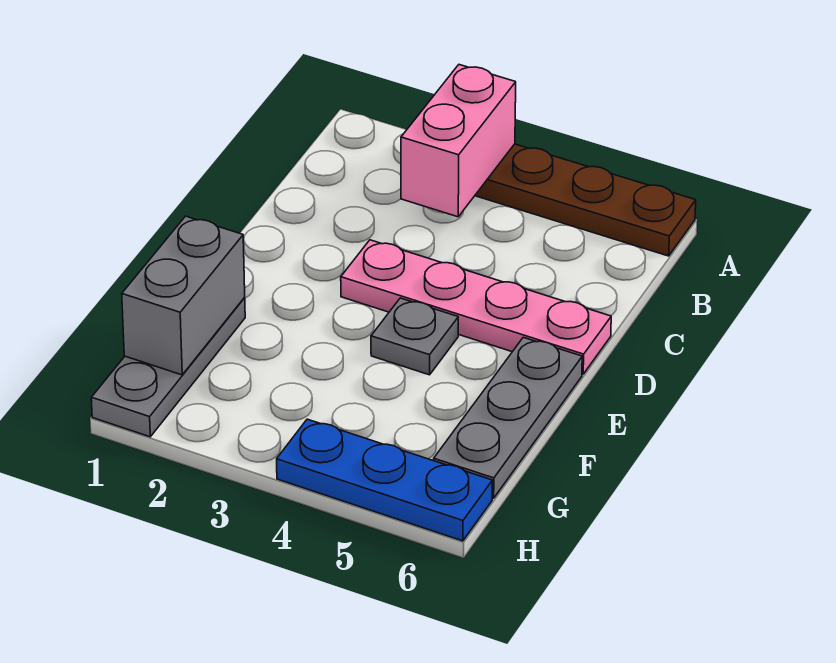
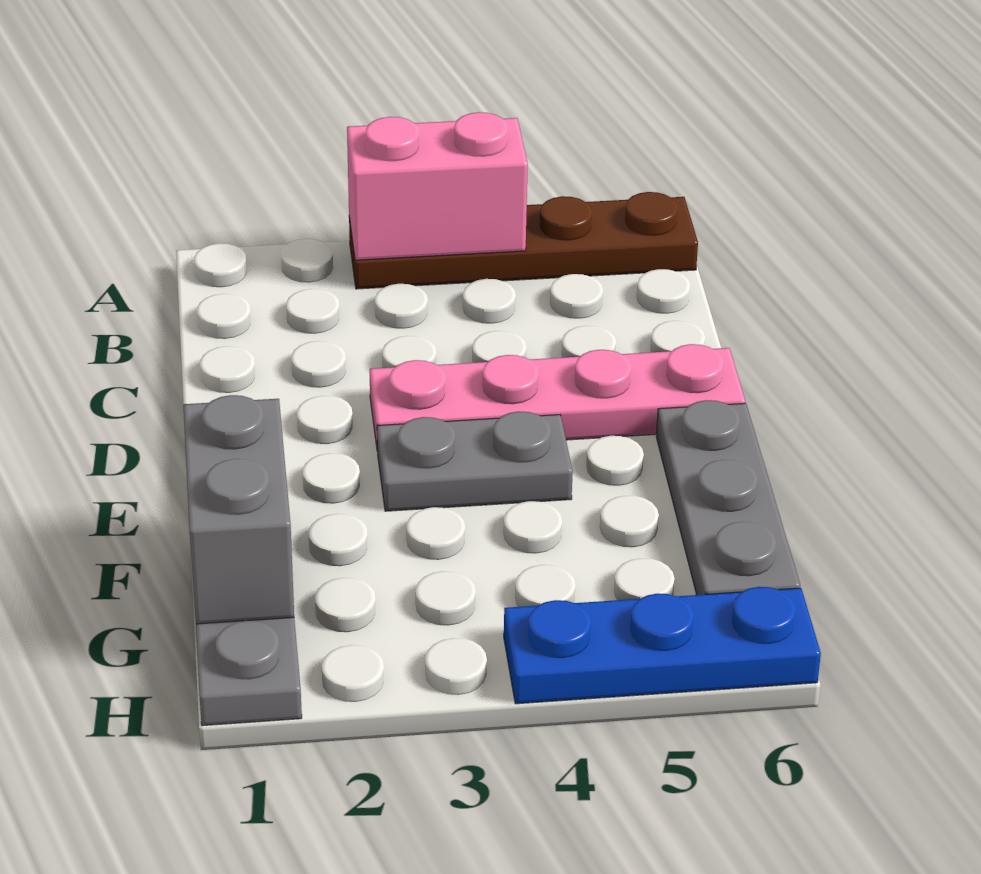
pink 1x2 brick [401,65,516,217] -> pink 1x2 brick turned to [347,112,528,260]
grey 1x1 plate [371,298,458,375] -> grey 1x2 plate [377,411,573,511]

